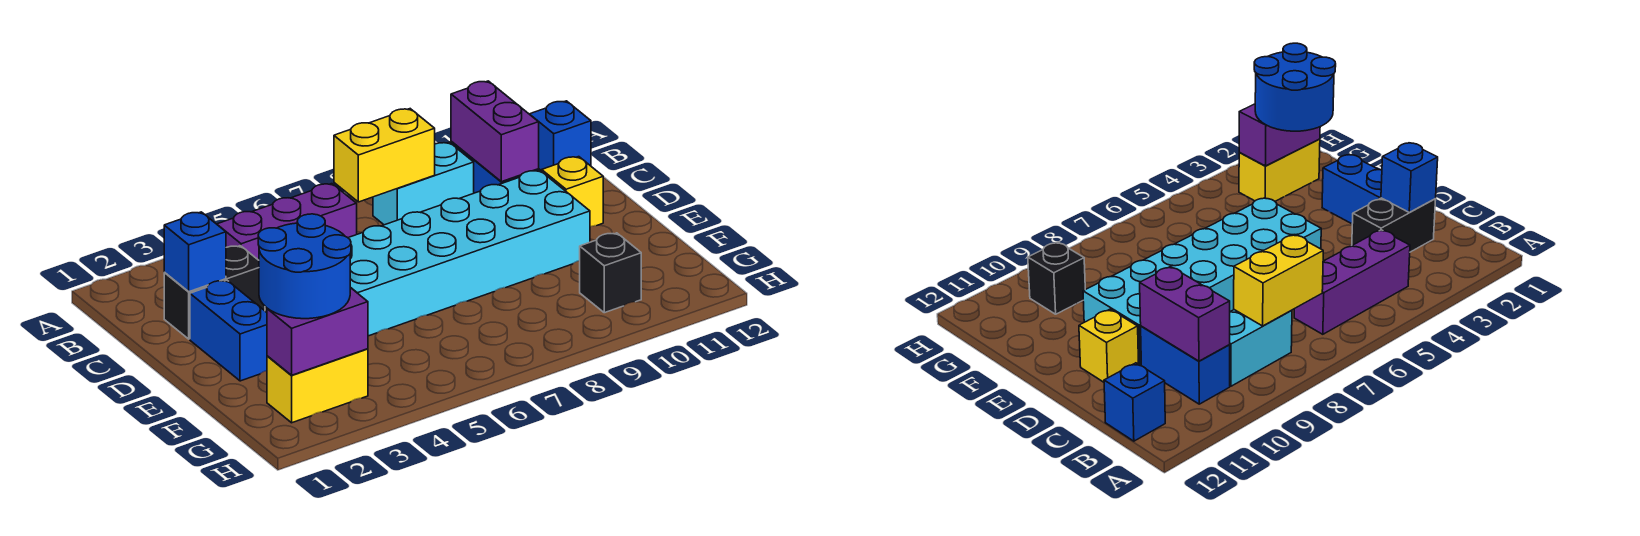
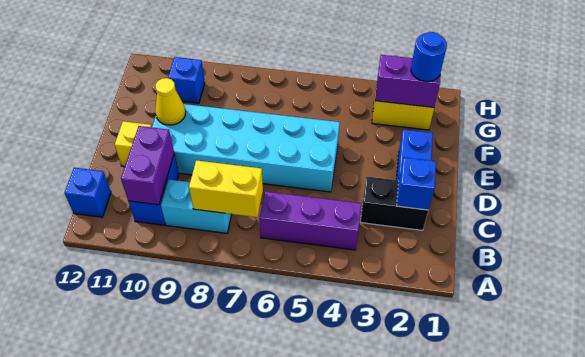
none -> yellow 1x1 cone [155,78,185,125]
blue 2x2 round brick [258,214,351,319] -> blue 1x1 round brick [411,32,447,81]
black 1x1 brick [580,233,641,313] -> blue 1x1 brick [168,57,205,103]

